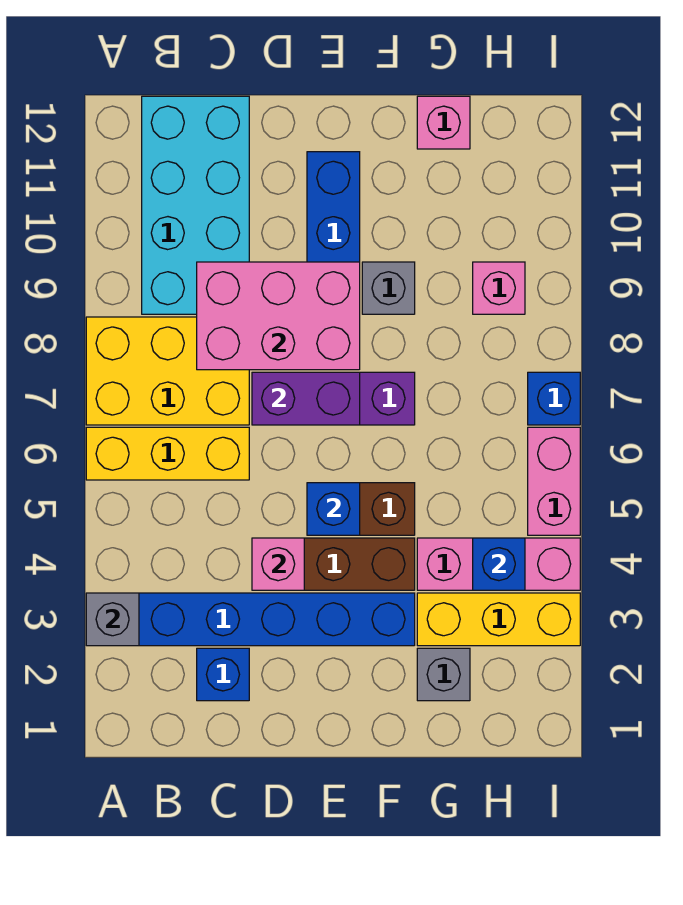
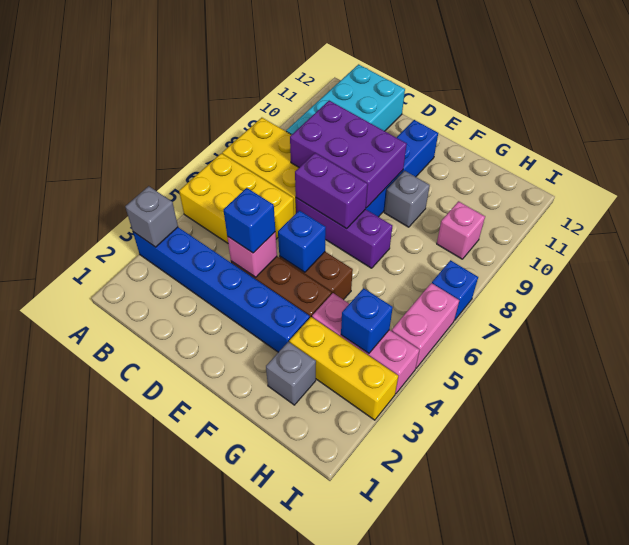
yellow 1x3 brick [86,427,249,480] -> yellow 2x3 brick [179,153,294,243]
blue 1x1 brick [197,648,249,701] -> blue 1x1 brick moved to [224,188,275,253]
pink 2x3 brick [197,262,360,370] -> purple 2x3 brick [290,101,407,208]
pink 1x1 brick [417,96,470,149] -> none

